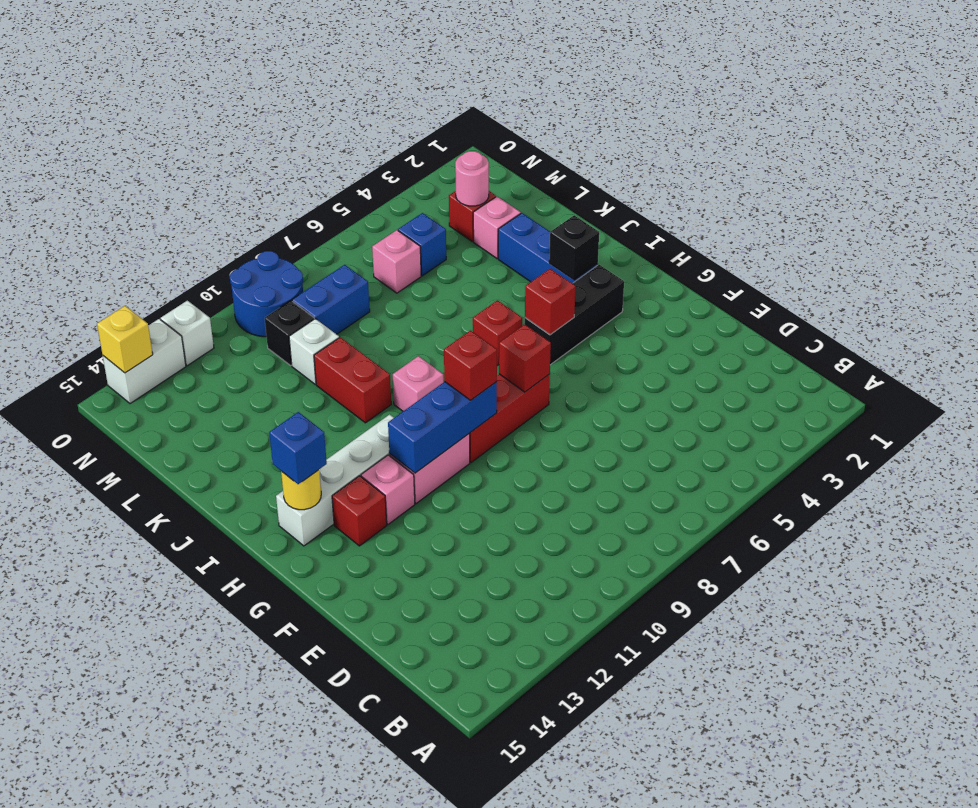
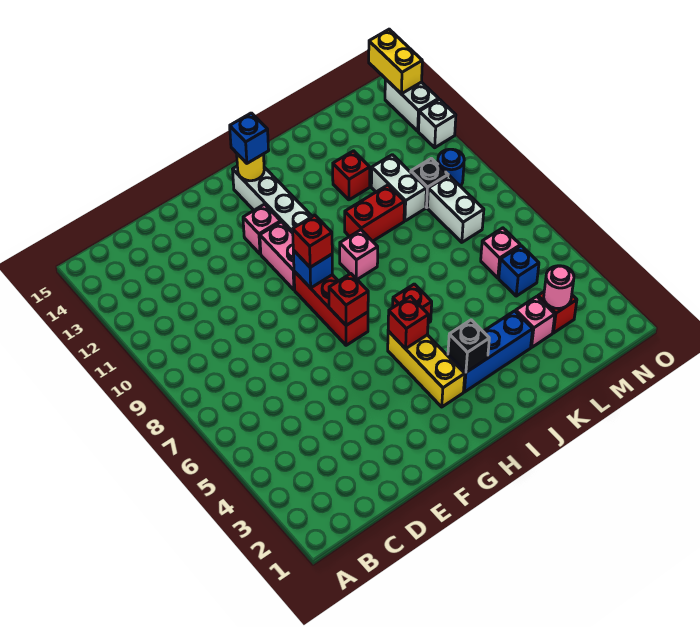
blue 1x3 brick [388,382,497,473] -> blue 1x1 brick [293,250,332,288]
red 1x1 brick [332,476,387,546] -> red 1x1 brick moved to [333,151,370,200]
black 1x3 brick [525,265,624,365] -> yellow 1x3 brick [388,331,465,407]
white 1x1 brick [289,319,339,384] -> white 1x2 brick [371,155,426,221]
blue 1x2 brick [292,265,370,334] -> white 1x2 brick [427,176,484,242]
blue 2x2 round brick [230,251,303,337] -> blue 1x1 round brick [438,149,464,186]
yellow 1x1 brick [97,306,153,373] -> yellow 1x2 brick [369,29,422,94]

